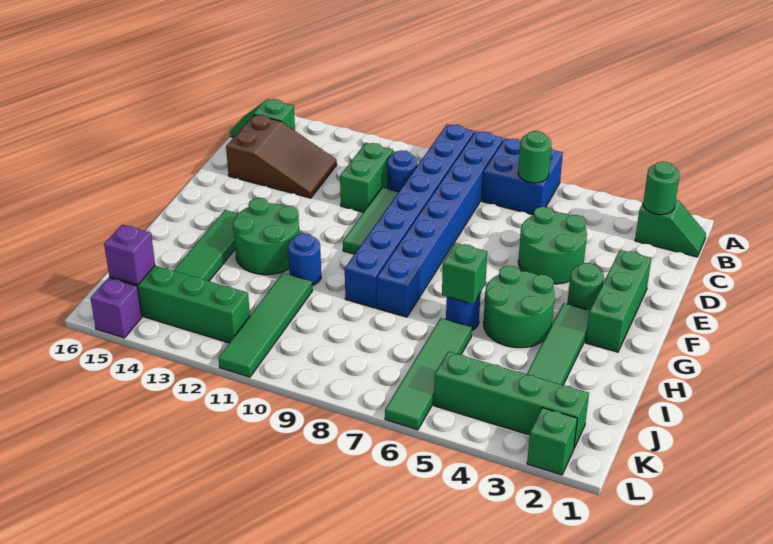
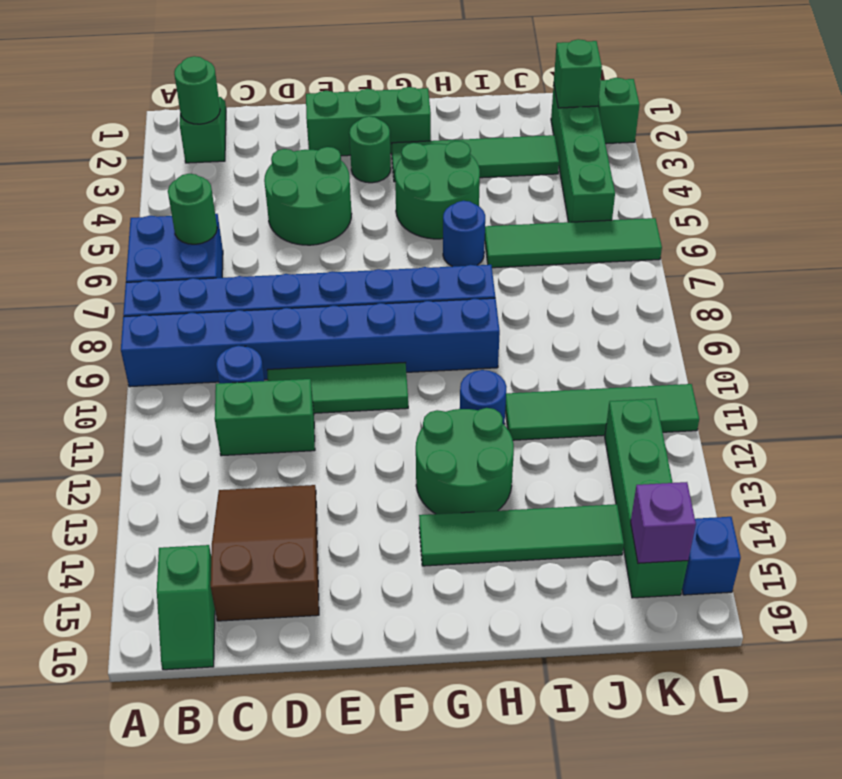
green 1x1 brick [442,243,487,304] -> green 1x1 brick moved to [554,39,602,108]
purple 1x1 brick [90,278,142,338] -> blue 1x1 brick [682,517,741,595]

